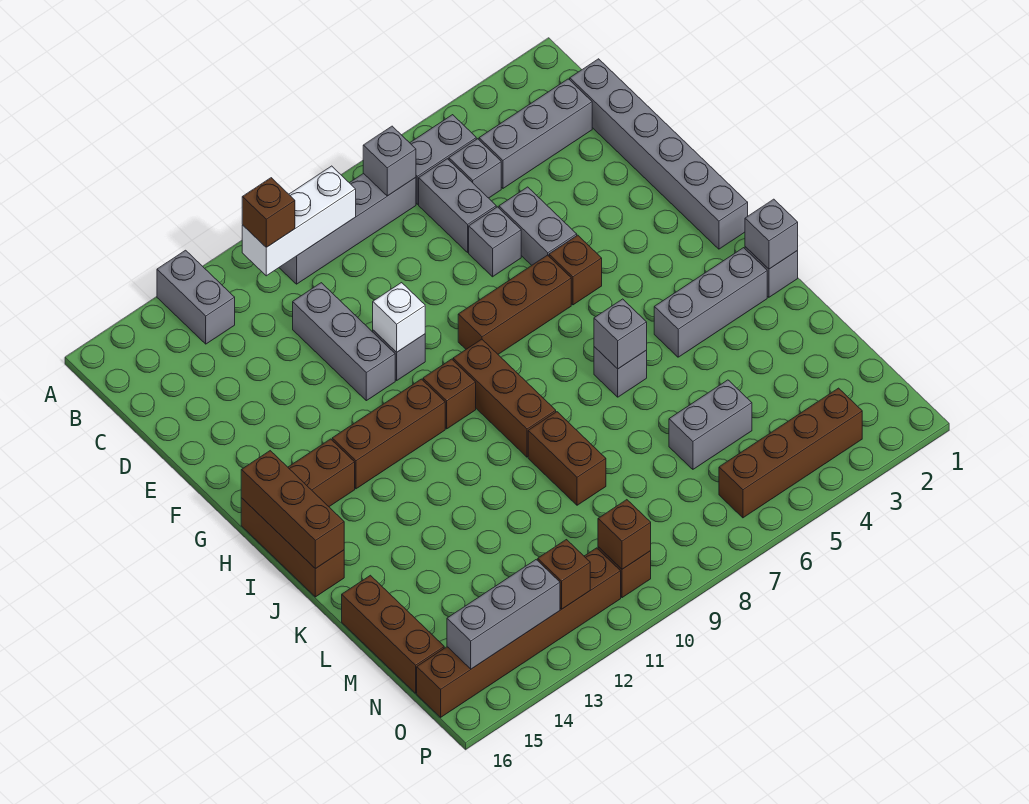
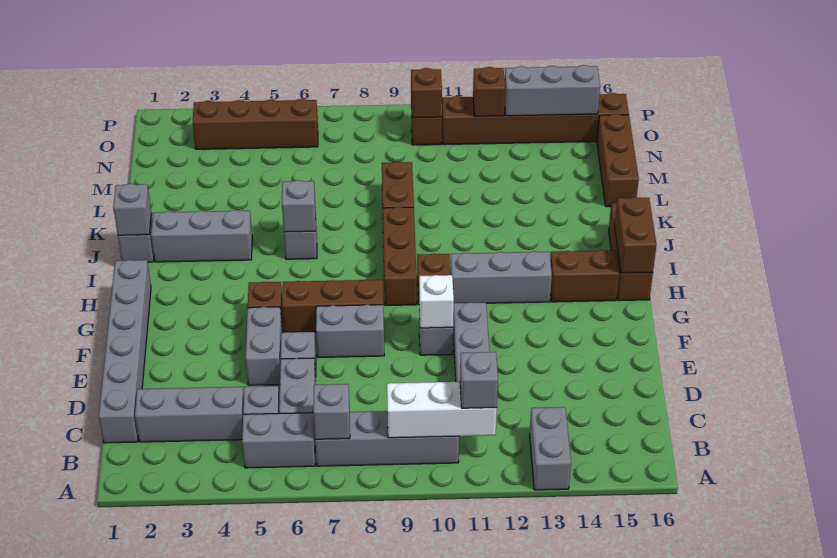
brown 1x1 brick [242,178,295,247] -> grey 1x1 brick [460,352,498,408]
brown 1x3 brick [332,379,445,489] -> grey 1x3 brick [450,251,552,303]
brown 1x3 brick [241,451,344,569] -> brown 1x2 brick [615,197,656,273]
grey 1x2 brick [669,380,752,469] -> grey 1x2 brick moved to [316,305,384,358]

